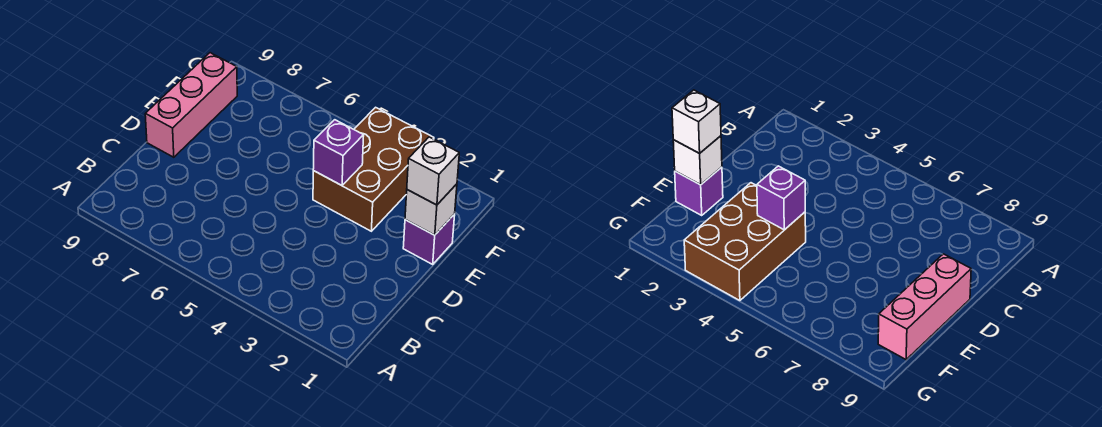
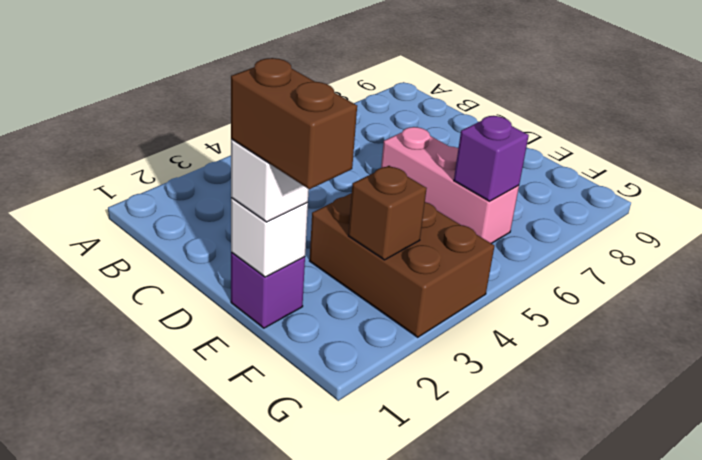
pink 1x3 brick [145,53,237,157] -> pink 1x3 brick moved to [381,127,519,243]
none -> brown 1x2 brick [231,58,357,189]
purple 1x1 brick [313,120,364,185] -> purple 1x1 brick moved to [454,116,529,201]
none -> brown 1x1 brick [348,166,427,260]

